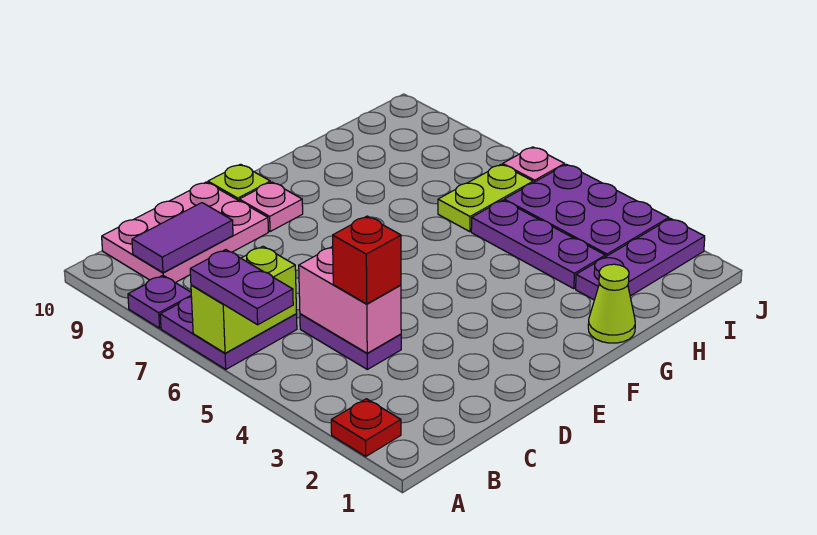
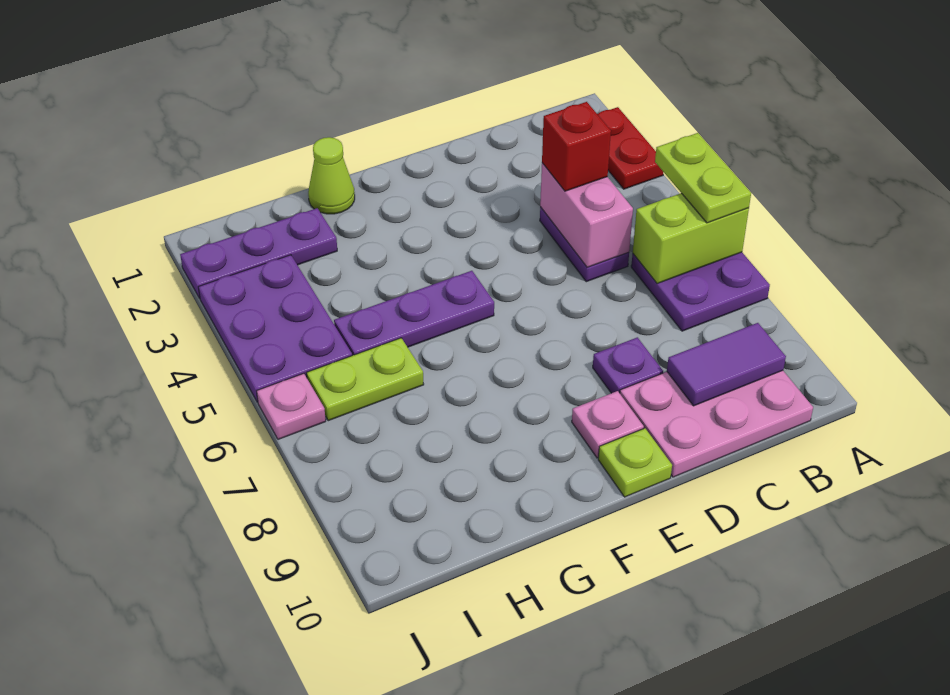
red 1x1 plate [331,399,401,456] -> red 1x2 plate [598,107,663,189]
purple 1x2 plate [190,250,293,325] -> lime 1x2 plate [655,133,751,223]
purple 1x1 plate [128,275,191,328] -> purple 1x1 plate moved to [593,337,663,393]
purple 1x3 plate [471,200,605,289] -> purple 1x3 plate turned to [334,271,494,355]

